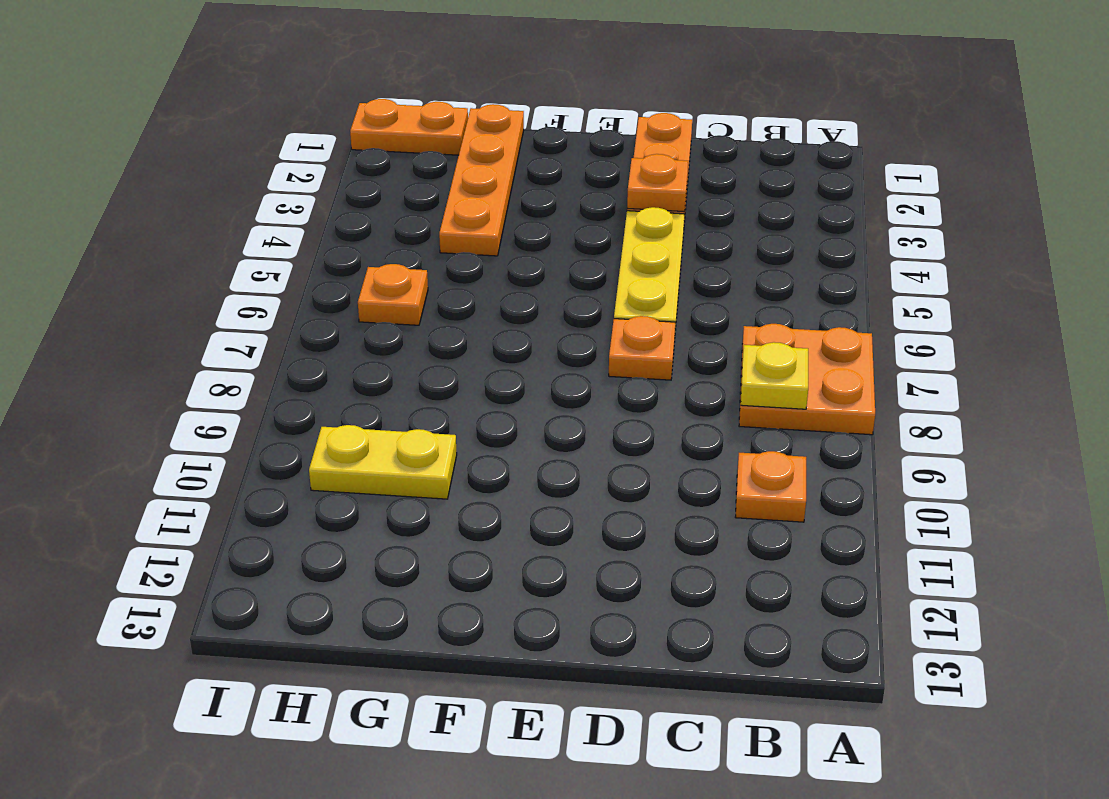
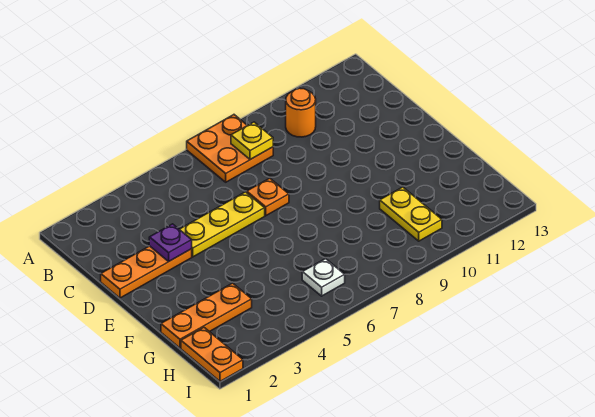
orange 1x1 plate [736,451,806,522] -> orange 1x1 round brick [286,88,316,137]
orange 1x1 plate [627,154,688,212] -> purple 1x1 plate [149,224,192,262]
orange 1x4 plate [439,104,524,256] -> orange 1x3 plate [161,283,252,348]
orange 1x1 plate [358,264,428,325] -> white 1x1 plate [302,259,345,296]

